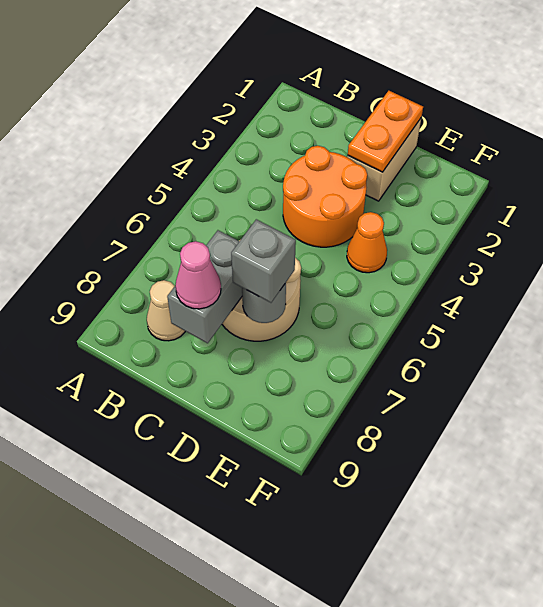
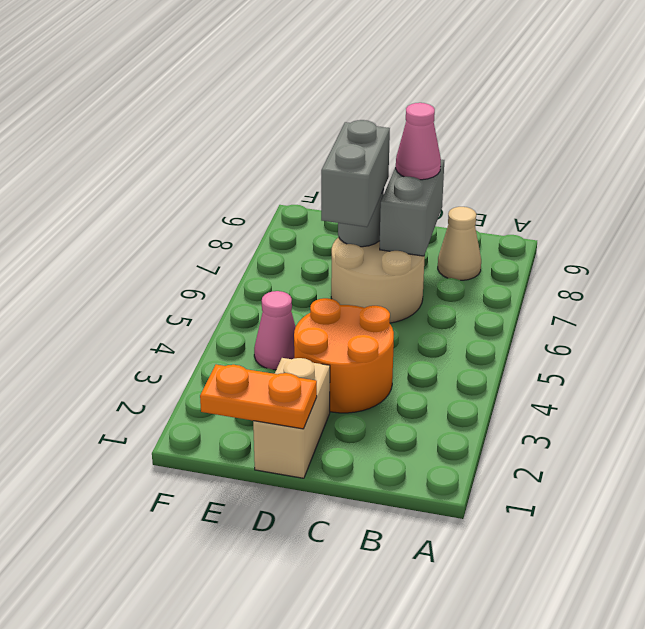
orange 1x2 plate [348,91,423,172] -> orange 1x2 plate turned to [200,365,317,429]
grey 1x1 brick [231,219,296,303] -> grey 1x2 brick [321,120,390,227]
orange 1x1 cone [347,212,387,273] -> pink 1x1 cone [254,291,296,370]

